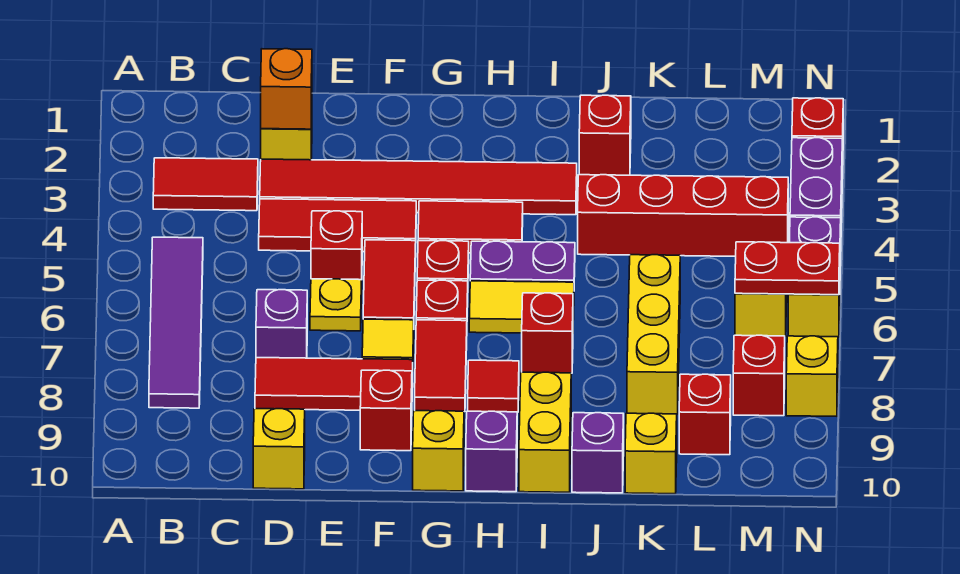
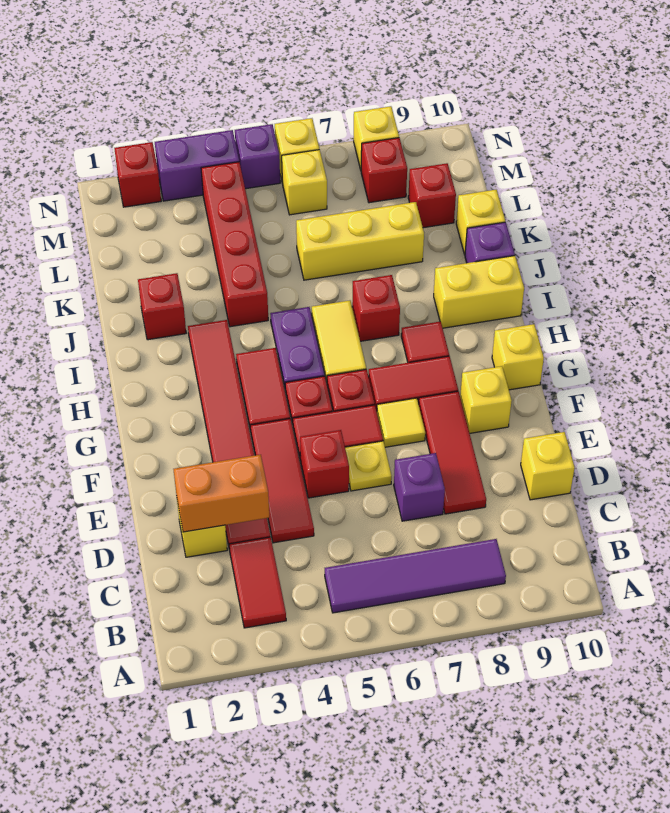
orange 1x1 brick [261,49,312,129] -> orange 1x2 brick [173,455,269,532]
red 1x1 brick [360,370,412,451] -> yellow 1x1 brick [460,366,512,433]
purple 1x1 brick [466,411,517,492] -> none
red 1x2 plate [735,242,840,295] -> none

